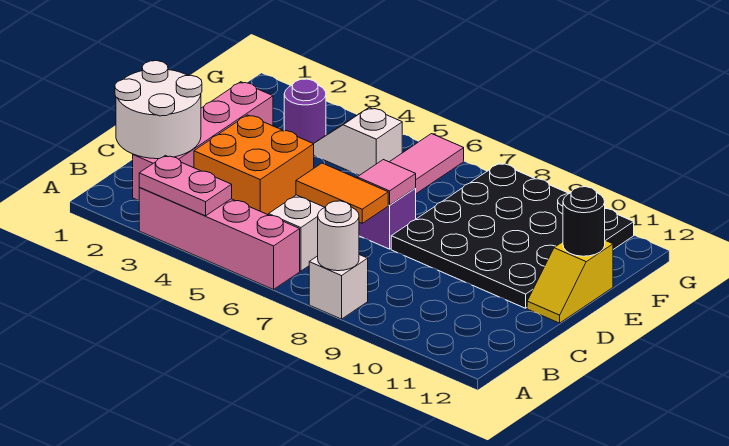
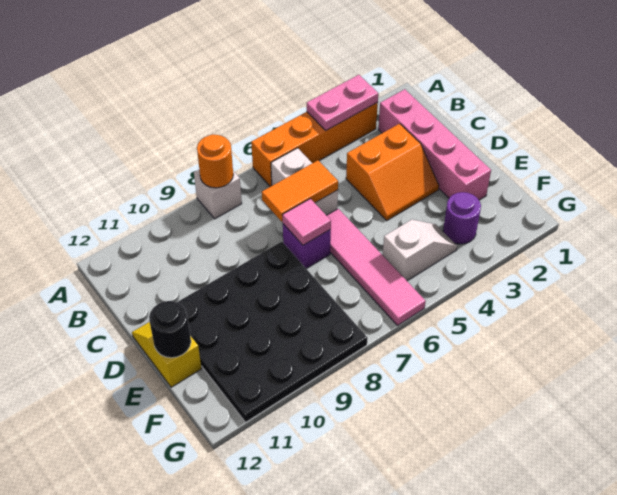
pink 1x4 brick [139,187,300,290] -> orange 1x4 brick [251,102,378,187]
white 1x1 round brick [318,201,359,271] -> orange 1x1 round brick [197,134,233,188]
white 2x2 round brick [115,61,202,159] -> none
orange 2x2 brick [194,115,314,215] -> orange 2x2 slope [346,124,439,220]

